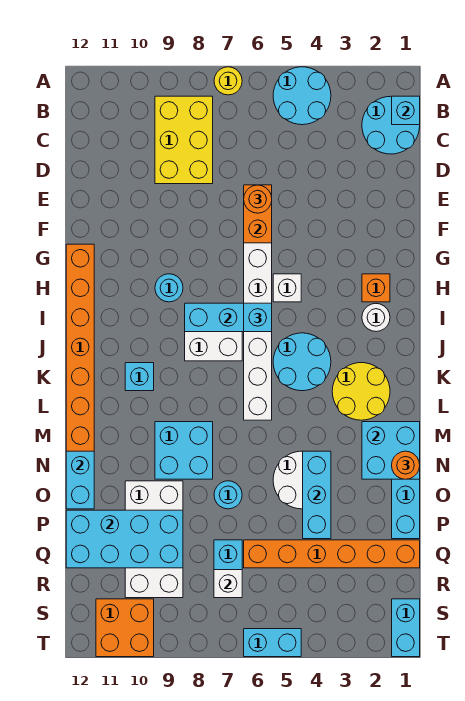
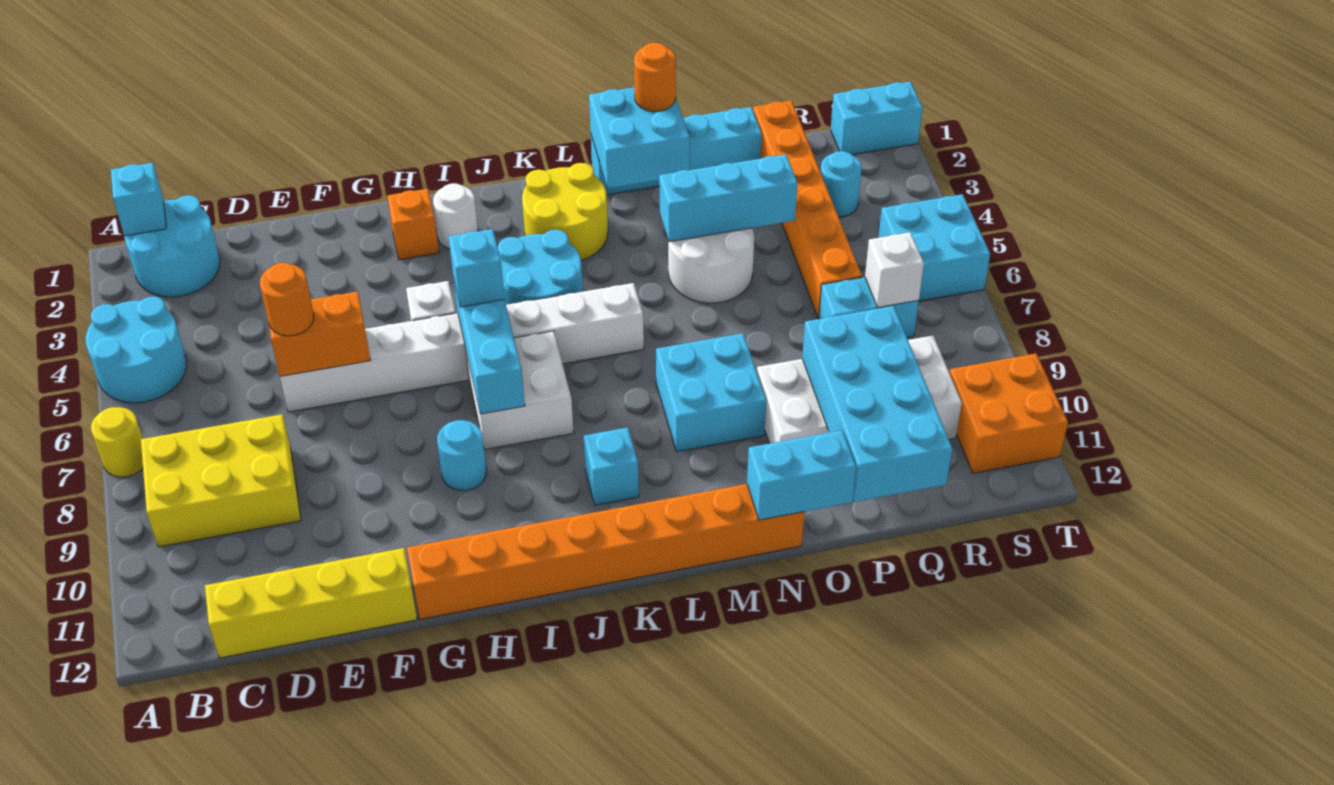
none -> yellow 1x4 brick [205,548,417,658]
cyan 1x1 round brick [214,481,242,509] -> cyan 1x1 round brick moved to [820,151,862,217]
cyan 1x2 brick [244,629,301,657] -> cyan 2x2 brick [879,194,990,301]

